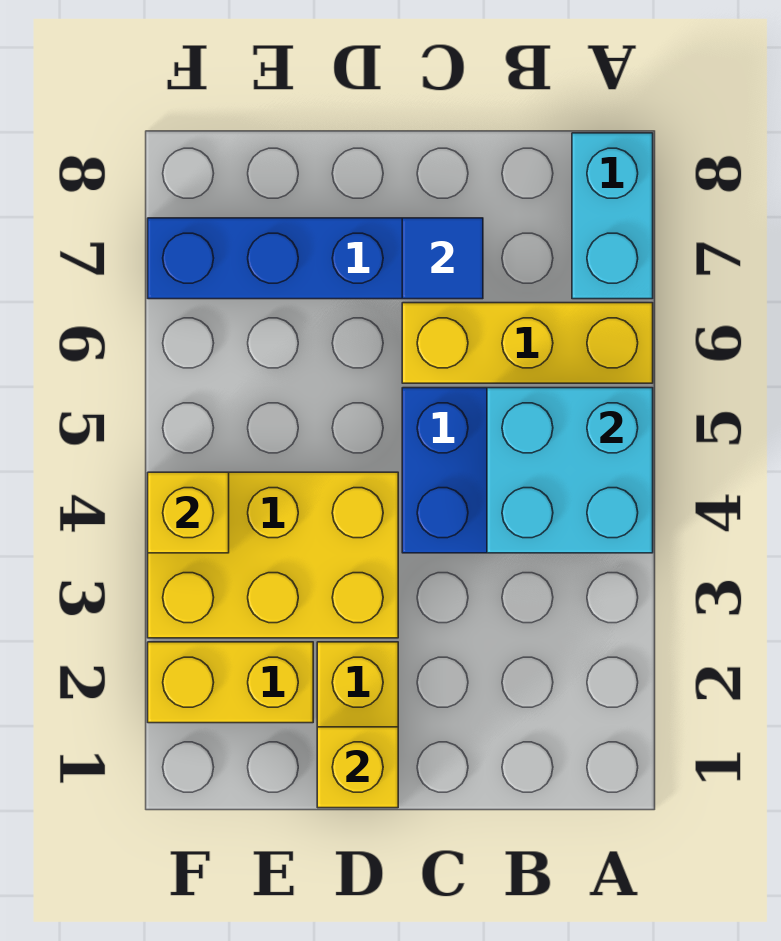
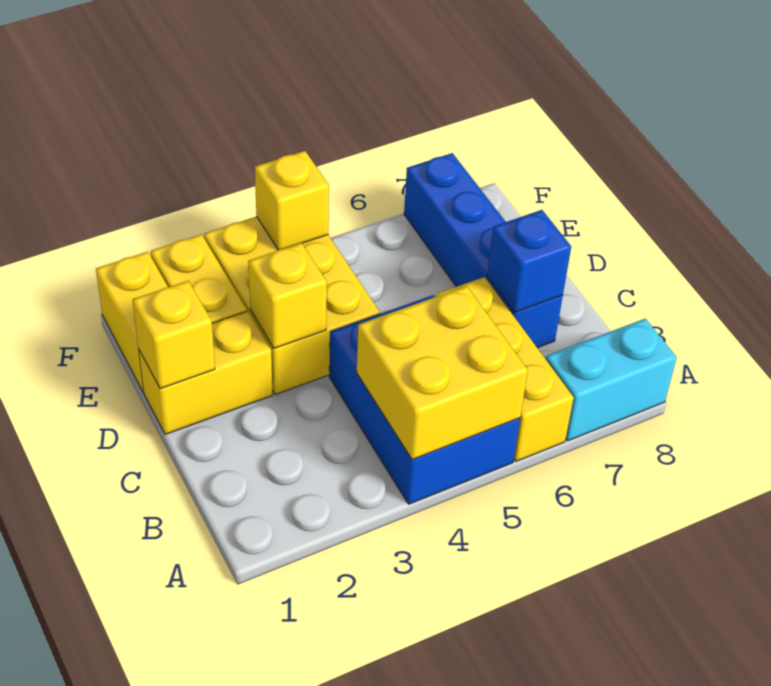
cyan 2x2 brick [487,388,653,553] -> yellow 2x2 brick [357,286,528,460]
blue 1x1 tile [402,218,483,299] -> blue 1x1 brick [487,210,571,312]
none -> yellow 1x1 brick [248,243,327,348]
none -> yellow 1x2 brick [96,252,168,392]

